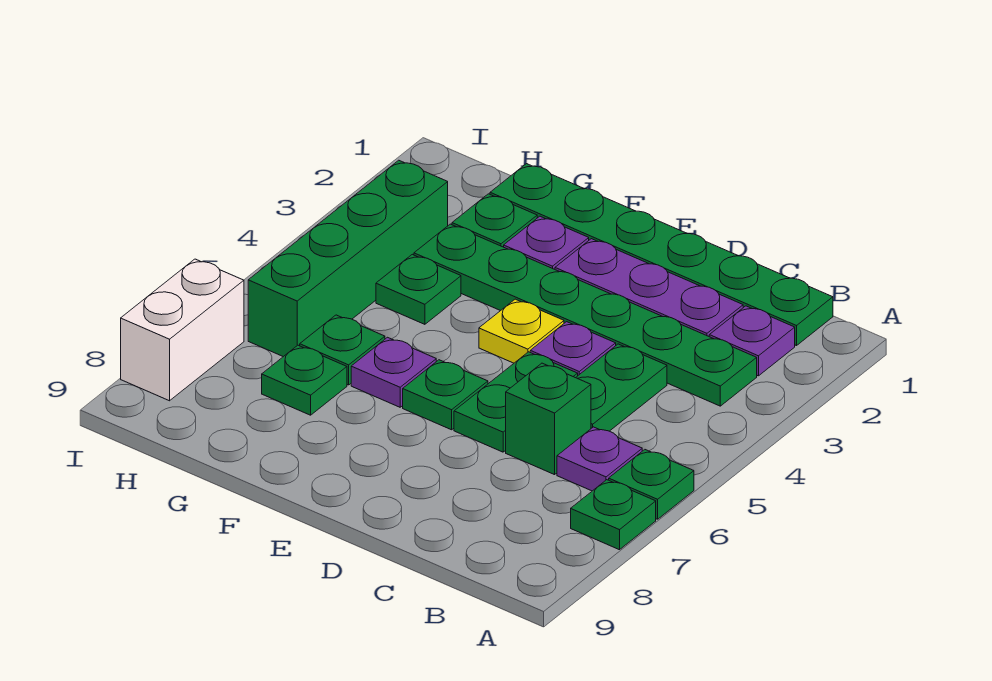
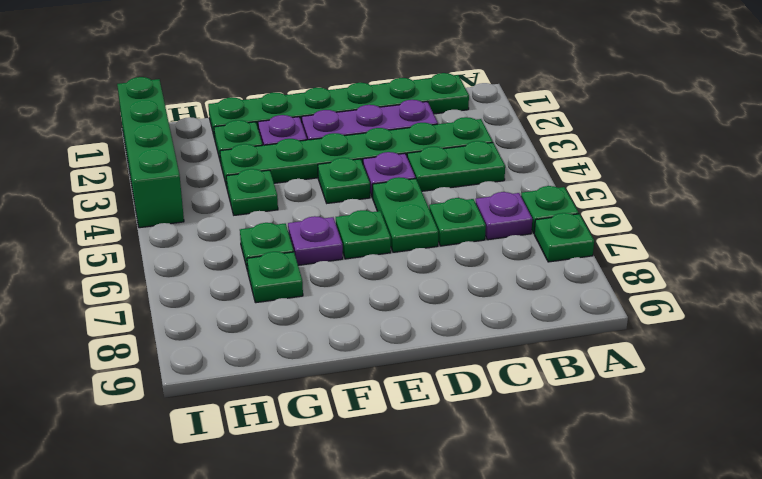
purple 1x1 plate [709,306,795,376] -> none
green 1x2 plate [576,344,667,431] -> green 1x2 plate turned to [407,141,505,191]
green 1x1 brick [506,363,591,475] -> green 1x1 plate [429,198,486,246]
yellow 1x1 plate [479,299,564,363] -> green 1x1 plate [318,158,370,203]
green 1x4 brick [248,160,448,357] -> green 1x4 brick moved to [117,77,184,228]
white 1x2 brick [121,259,244,401] -> none

